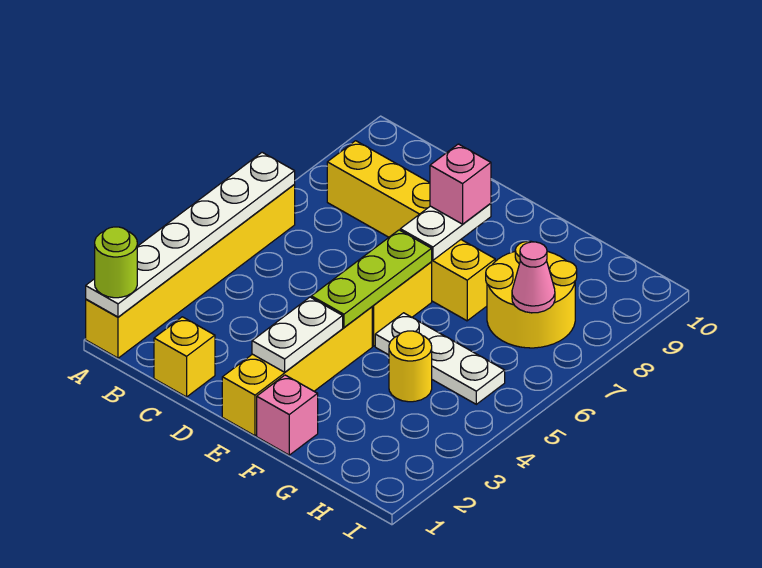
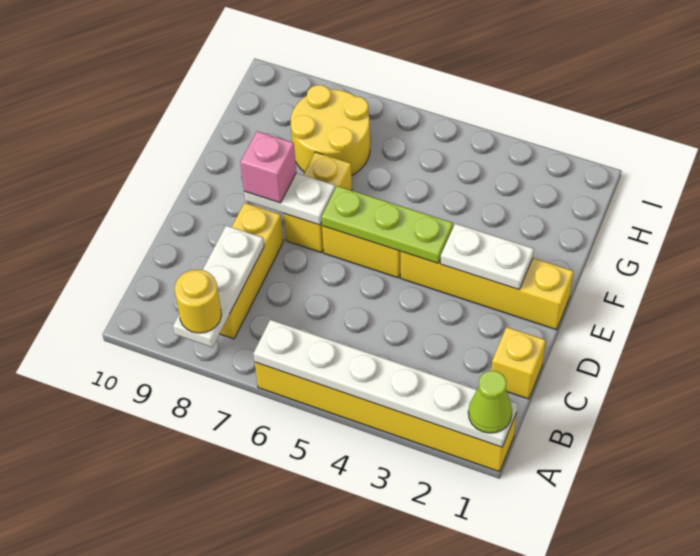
lime 1x1 round brick [95,227,137,298] -> lime 1x1 cone [468,371,512,433]
pink 1x1 brick [257,375,318,455] -> none
white 1x3 plate [375,313,505,404] -> white 1x3 plate moved to [173,226,264,347]
yellow 1x1 round brick [389,331,432,402] -> yellow 1x1 round brick moved to [175,270,221,333]
pink 1x1 cone [512,242,555,313] -> none

